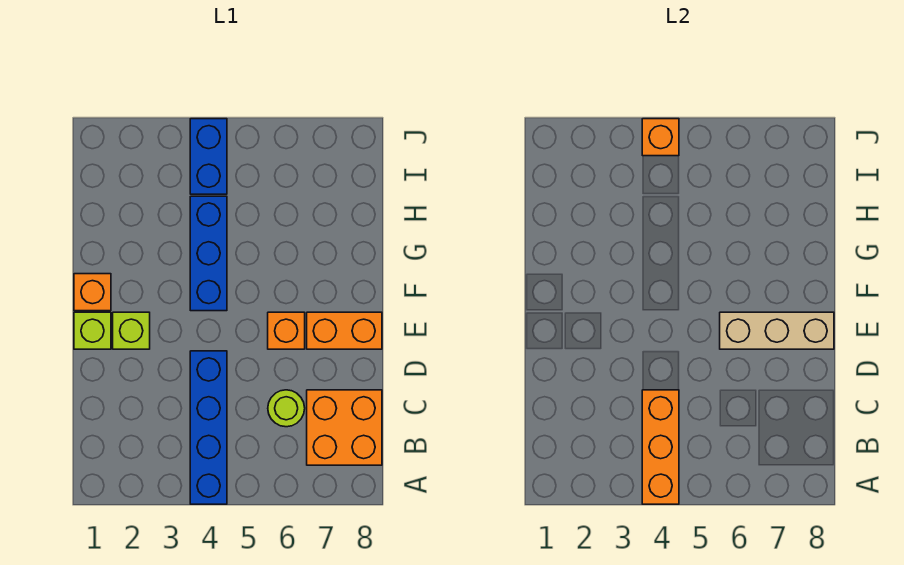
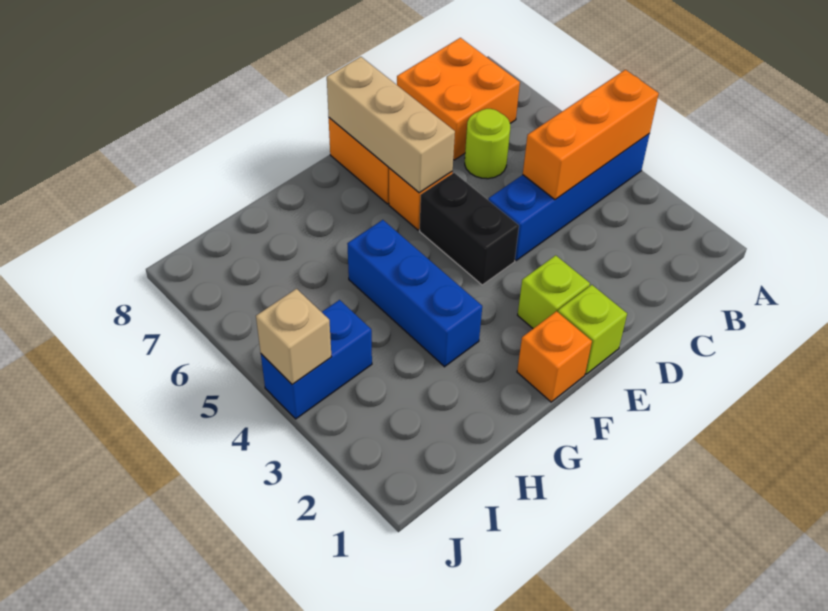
none -> black 1x2 brick [420,173,519,285]
blue 1x3 brick [190,196,227,311] -> blue 1x3 brick turned to [347,220,482,367]
orange 1x1 brick [642,119,679,156] -> tan 1x1 brick [256,289,331,384]

